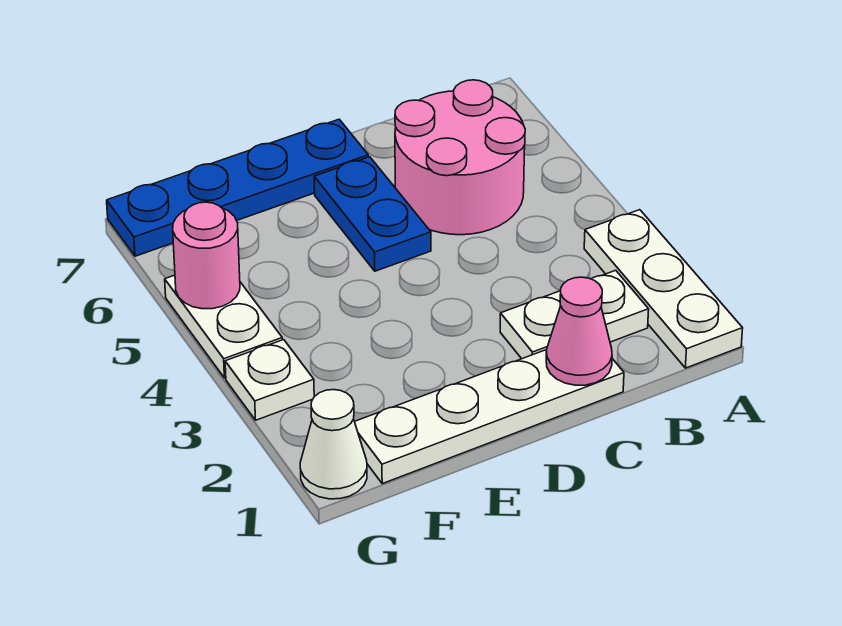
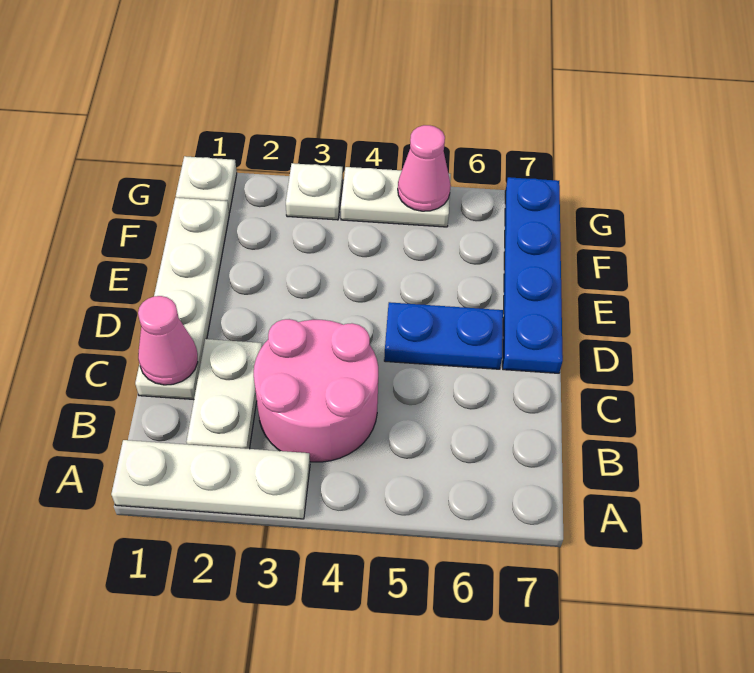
pink 2x2 round brick [395,80,525,235] -> pink 2x2 round brick moved to [254,319,378,462]
white 1x1 cone [300,390,367,499] -> white 1x1 plate [176,156,237,213]
pink 1x1 round brick [173,202,240,309] -> pink 1x1 cone [398,125,451,211]

